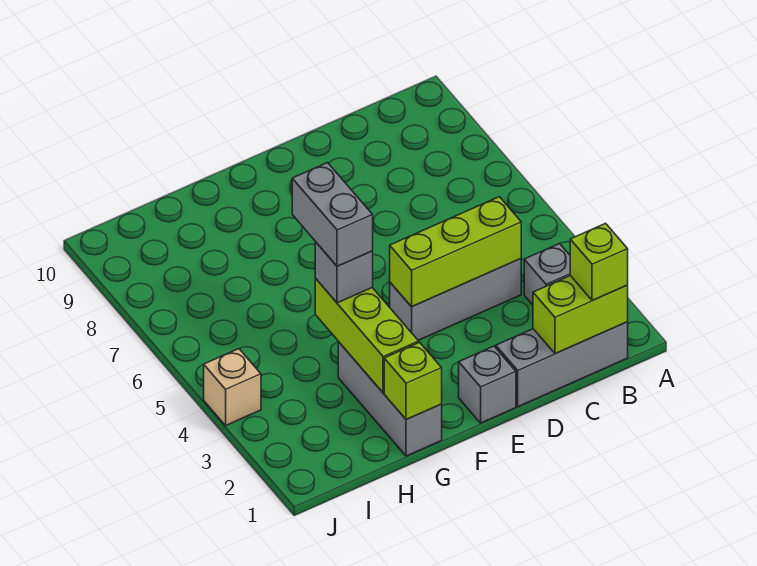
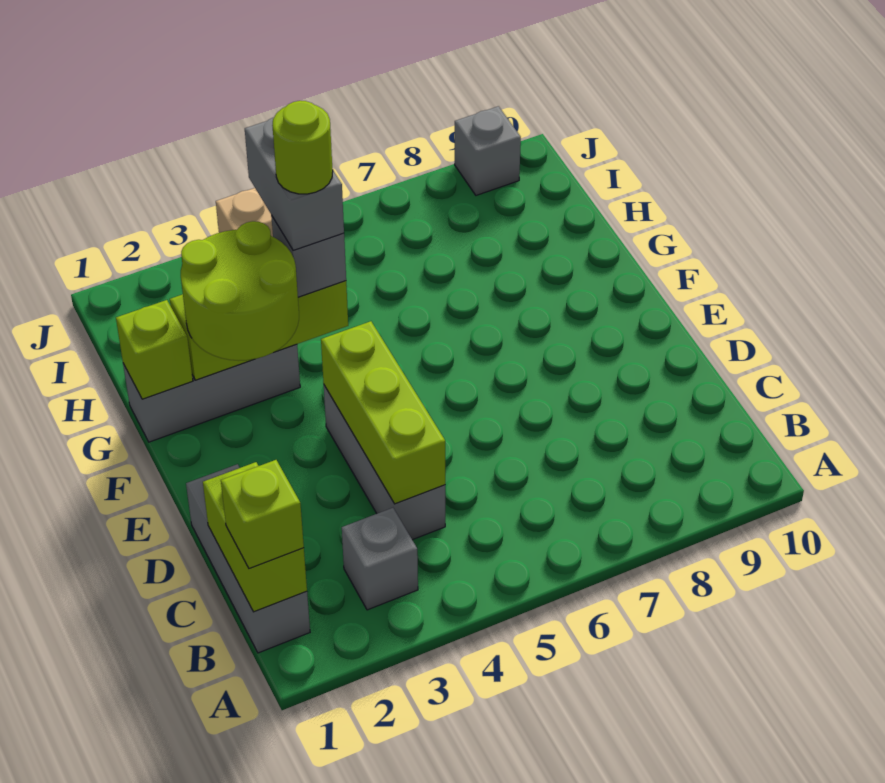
grey 1x1 brick [459,346,516,423] -> grey 1x1 brick moved to [455,106,521,195]
none -> lime 2x2 round brick [181,221,299,361]
grey 1x2 brick [292,163,373,266] -> grey 1x2 brick turned to [245,117,344,250]
none -> lime 1x1 round brick [272,101,333,194]

